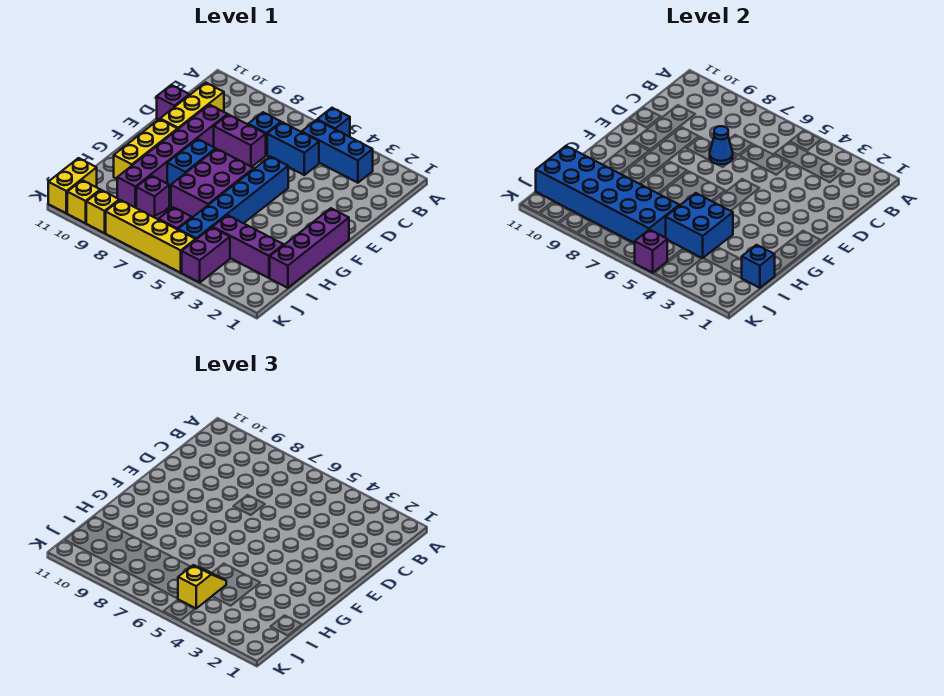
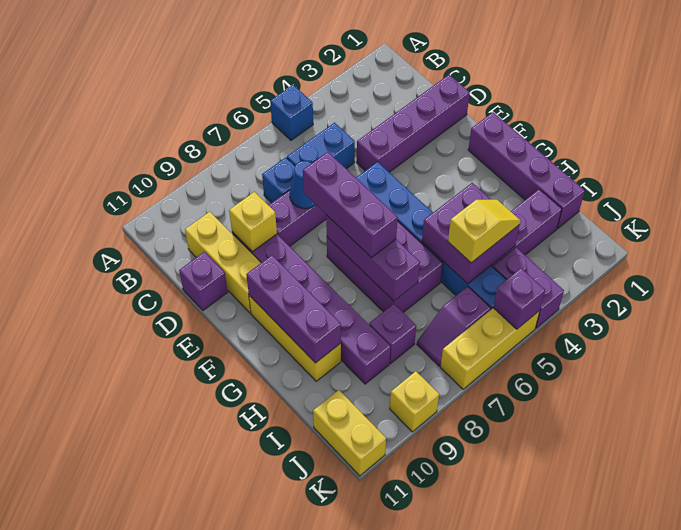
blue 1x3 brick [302,120,373,183] -> none
none -> purple 1x4 brick [357,75,470,172]
none -> purple 1x3 brick [303,152,397,258]
none -> purple 1x3 brick [326,215,420,301]
blue 1x2 brick [167,139,216,187] -> none
none -> purple 1x3 brick [246,255,341,363]
blue 2x2 brick [666,193,733,258] -> purple 2x2 brick [422,183,519,284]
blue 1x1 brick [741,245,775,288] -> none
yellow 1x2 slope [178,565,226,608] -> yellow 1x2 slope turned to [448,200,520,263]
blue 2x6 brick [536,146,679,243] -> none
yellow 1x4 brick [106,200,195,273] -> yellow 1x3 brick [440,308,540,389]
yellow 1x1 brick [67,180,100,223] -> yellow 1x1 brick moved to [229,192,277,252]

